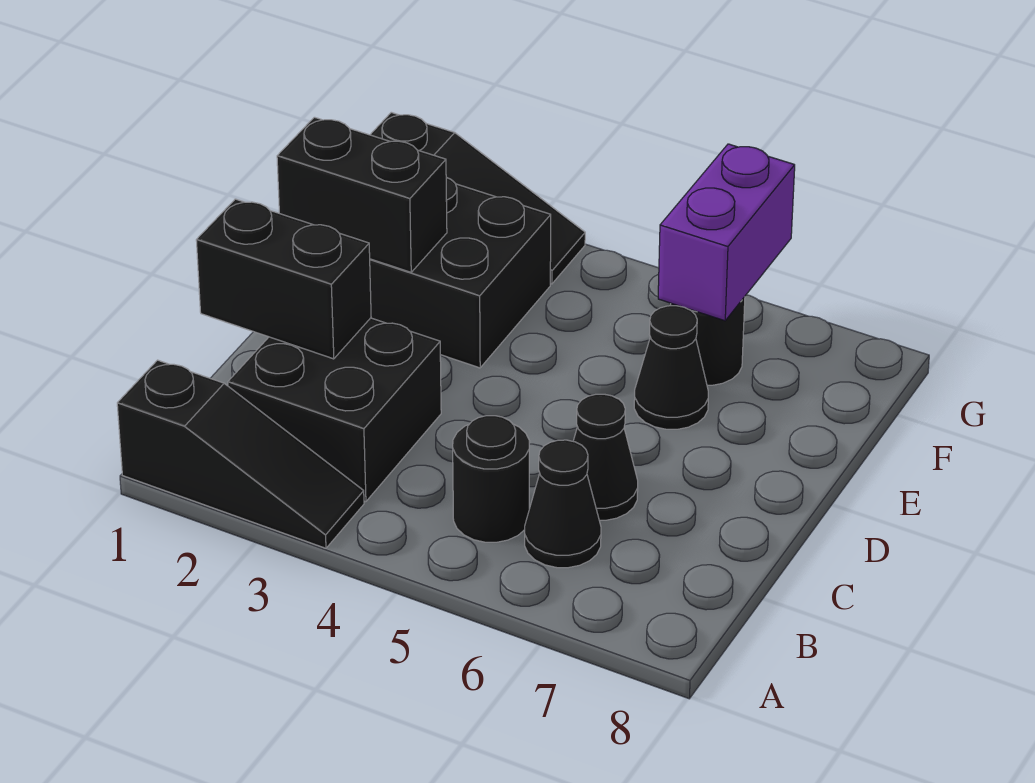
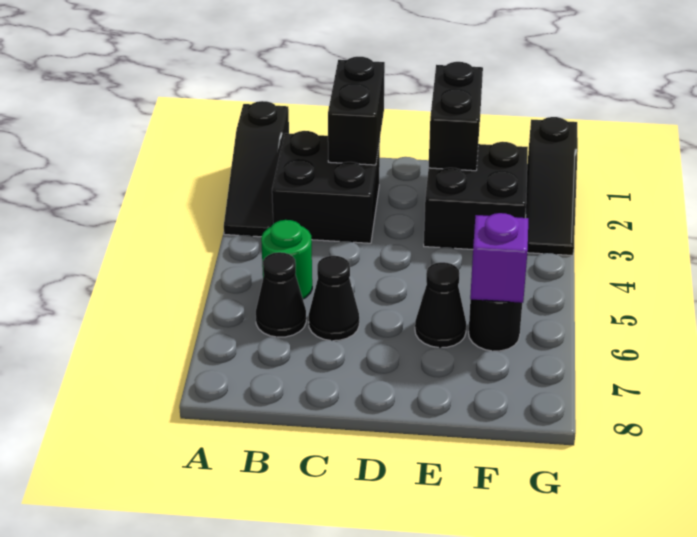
black 1x1 round brick [453,416,530,542] -> green 1x1 round brick [261,220,312,299]
purple 1x2 brick [658,144,795,321] -> purple 1x1 brick [470,213,528,303]

